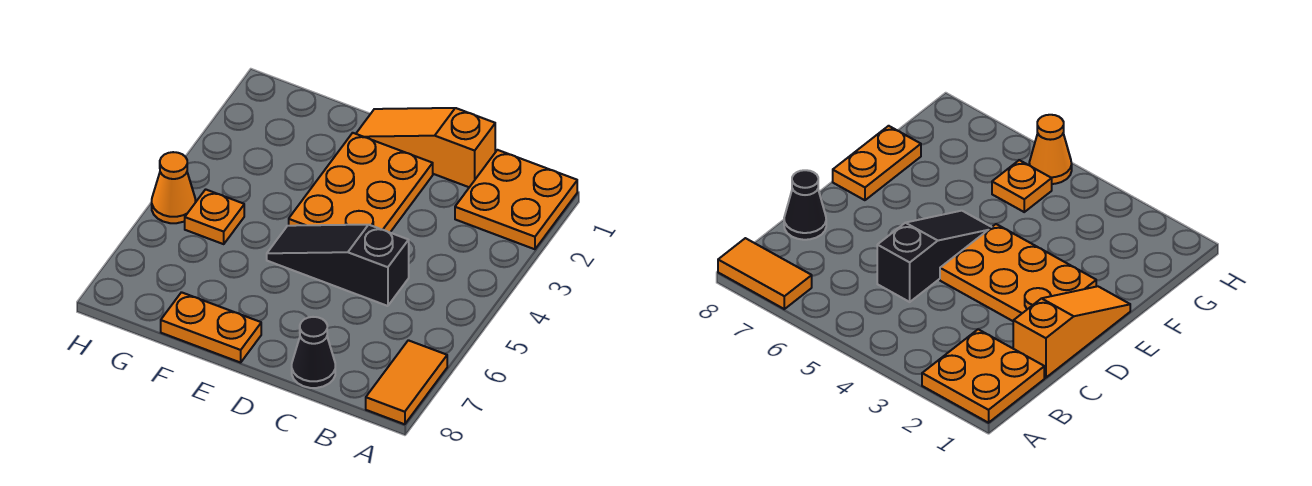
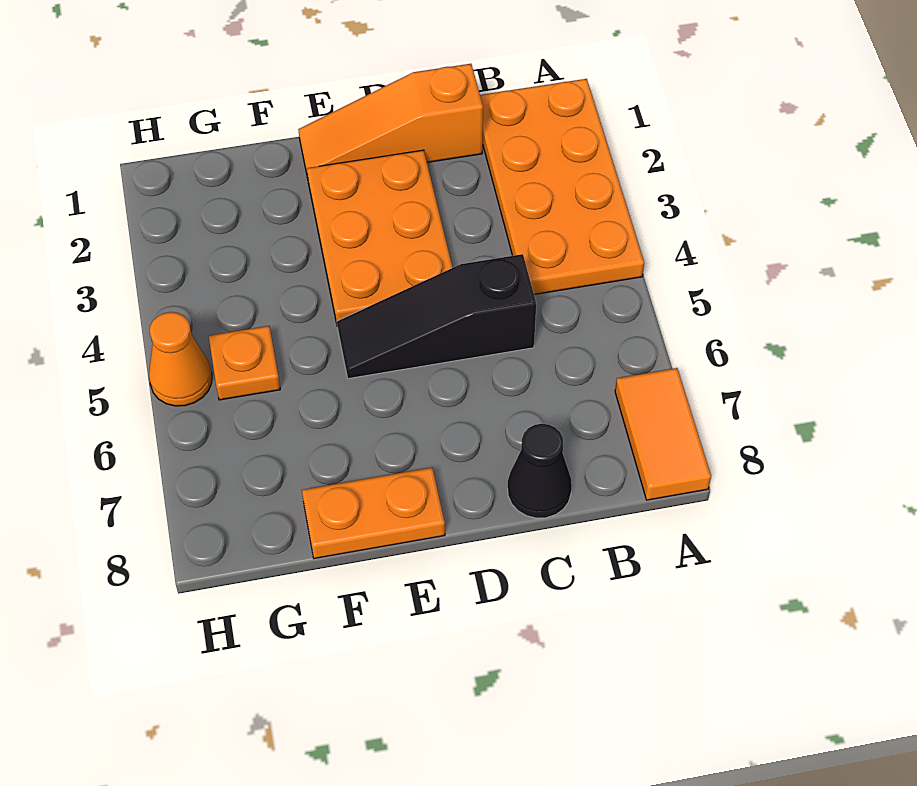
orange 2x2 plate [455,150,577,249] -> orange 2x4 plate [480,79,644,295]

